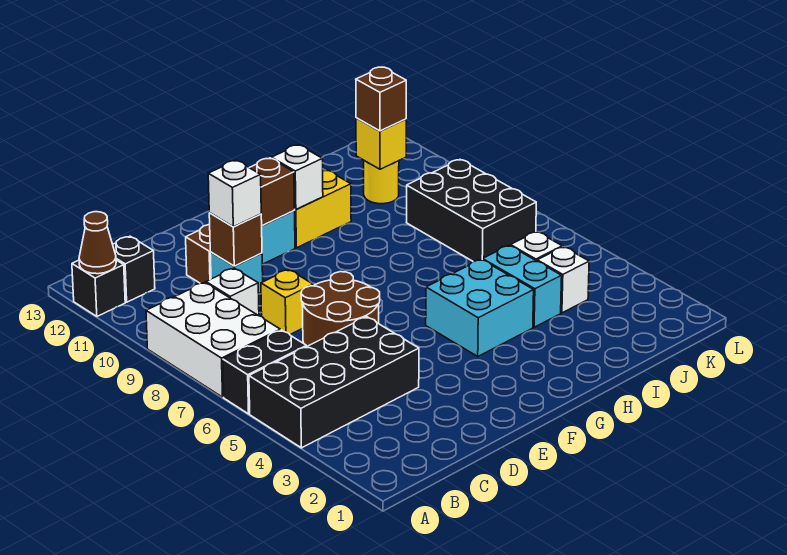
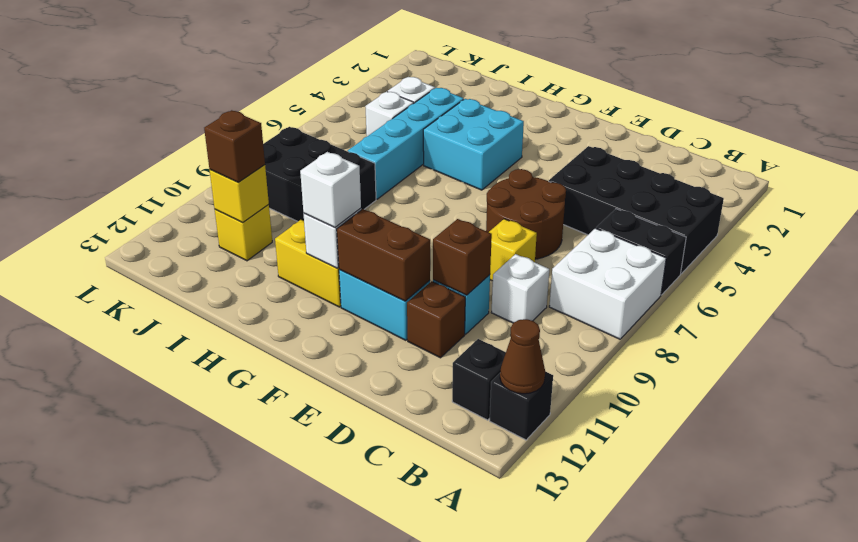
white 2x3 brick [146,282,280,397] -> white 2x2 brick [549,228,666,339]
white 1x1 brick [208,160,261,227] -> white 1x1 brick moved to [300,152,361,227]
cyan 1x2 brick [483,245,562,327] -> cyan 1x4 brick [348,88,464,199]
black 2x3 brick [406,160,536,262] -> black 2x3 brick turned to [263,127,376,221]
yellow 1x1 round brick [364,161,399,204] -> yellow 1x1 brick [215,205,272,261]

